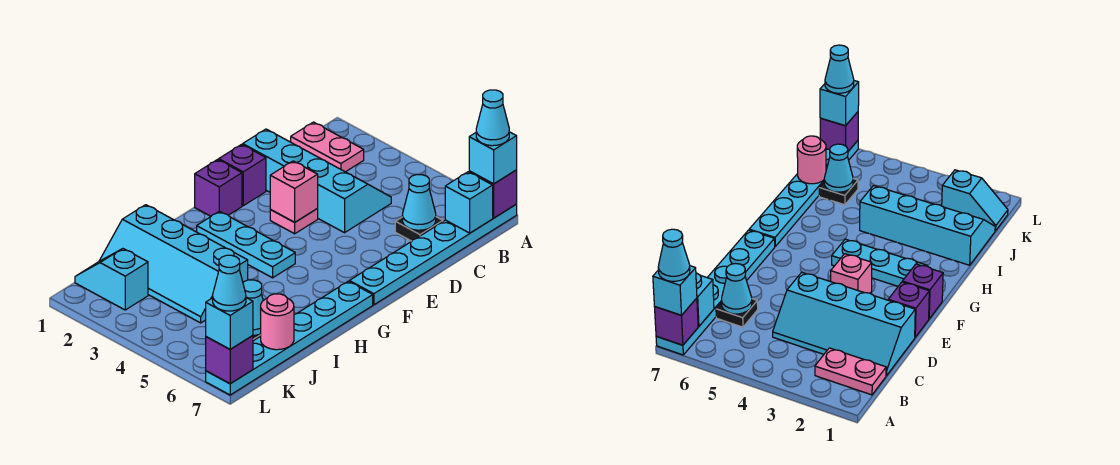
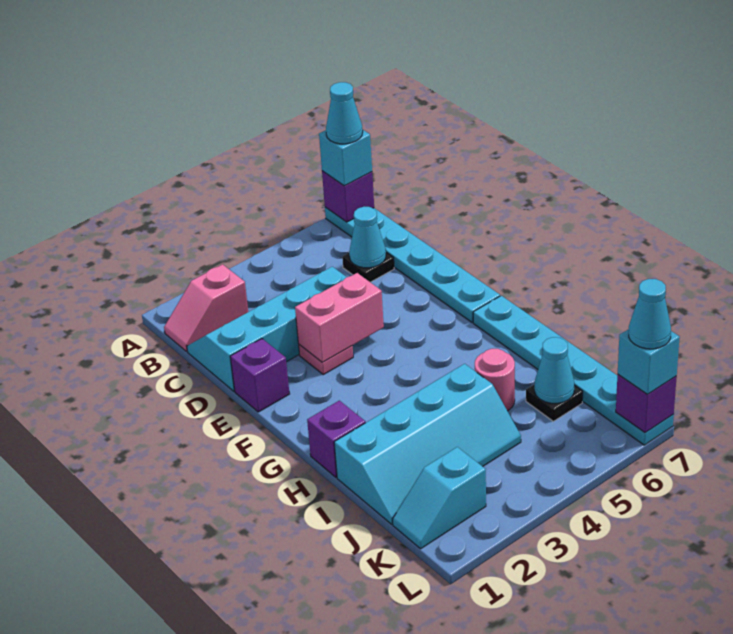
pink 1x2 plate [291,122,364,172] -> pink 1x2 slope [164,264,248,351]
cyan 1x1 brick [445,172,493,233] -> none
pink 1x1 brick [270,161,318,222] -> pink 1x2 brick [295,273,384,362]
purple 1x1 brick [195,160,242,216] -> purple 1x1 brick moved to [307,401,365,477]
cyan 1x3 plate [197,211,295,278] -> none
pink 1x1 round brick [261,294,294,350] -> pink 1x1 round brick moved to [475,349,515,411]

